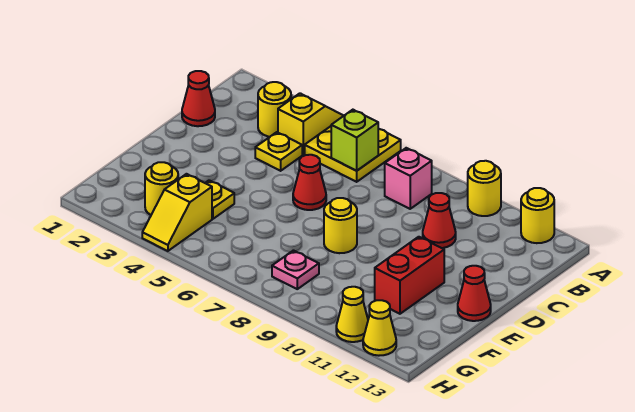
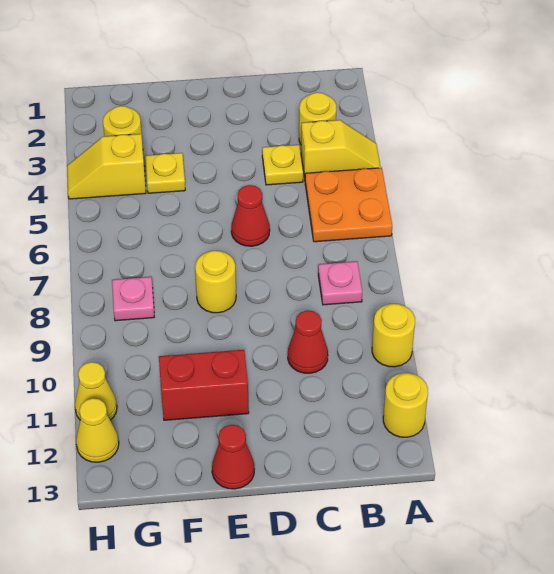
yellow 2x2 plate [305,126,401,182] -> orange 2x2 plate [305,168,392,242]
lime 1x1 brick [331,110,378,171] -> none
pink 1x1 brick [385,148,432,209] -> pink 1x1 plate [318,261,362,305]
red 1x1 cone [182,71,215,126] -> none

